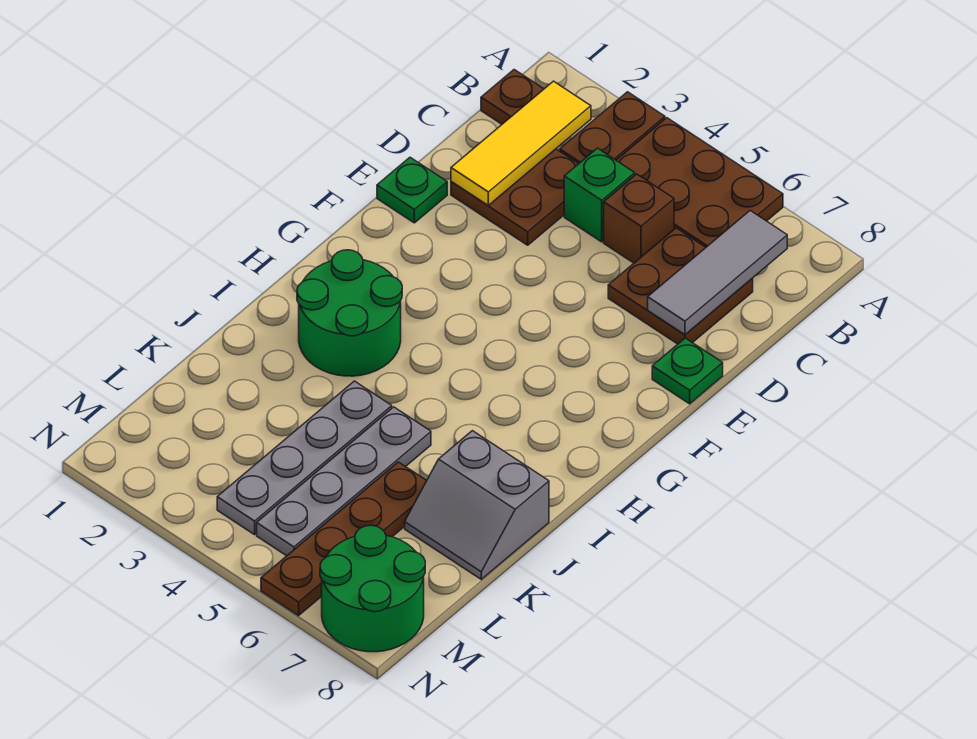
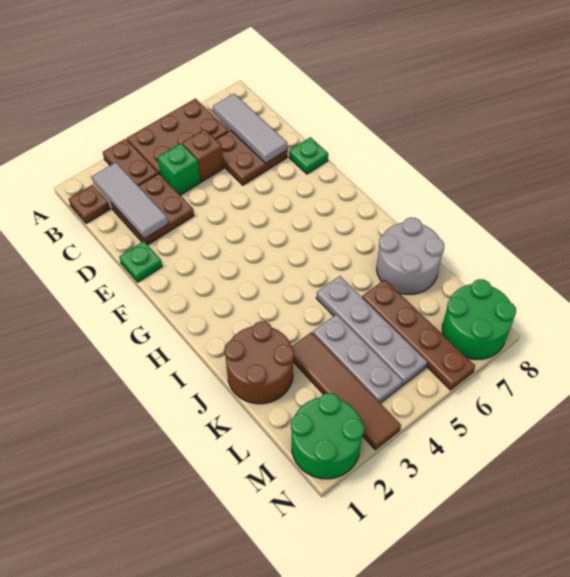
yellow 1x3 tile [451,81,591,205] -> grey 1x3 tile [92,162,168,239]
green 2x2 round brick [297,250,402,376] -> green 2x2 round brick moved to [291,393,364,479]
none -> brown 2x2 round brick [224,321,294,404]
grey 1x4 plate [217,381,392,535] -> grey 1x3 plate [313,314,403,403]
grey 2x2 slope [405,431,549,579] -> grey 2x2 round brick [377,217,444,294]
none -> brown 1x4 tile [292,332,401,450]

